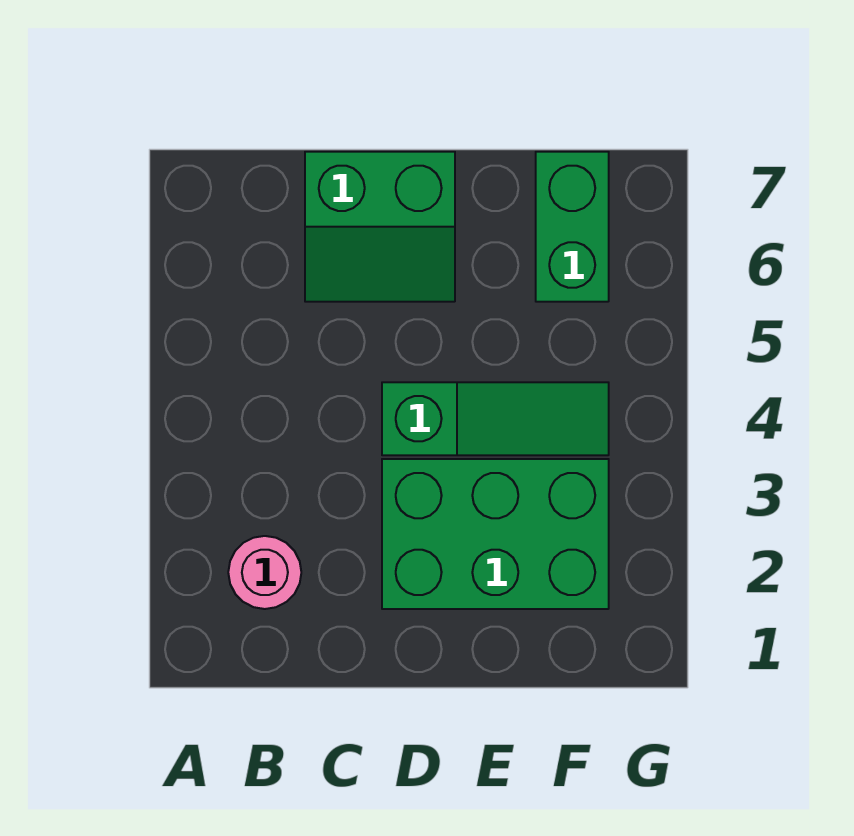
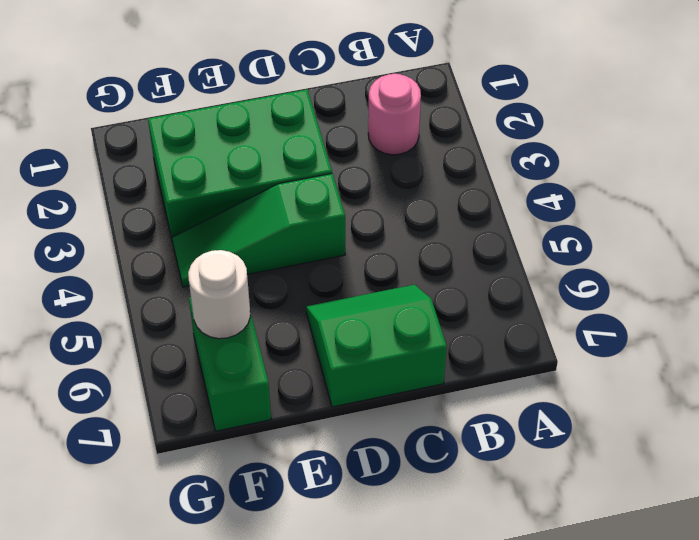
none -> white 1x1 round brick [188,250,250,339]

